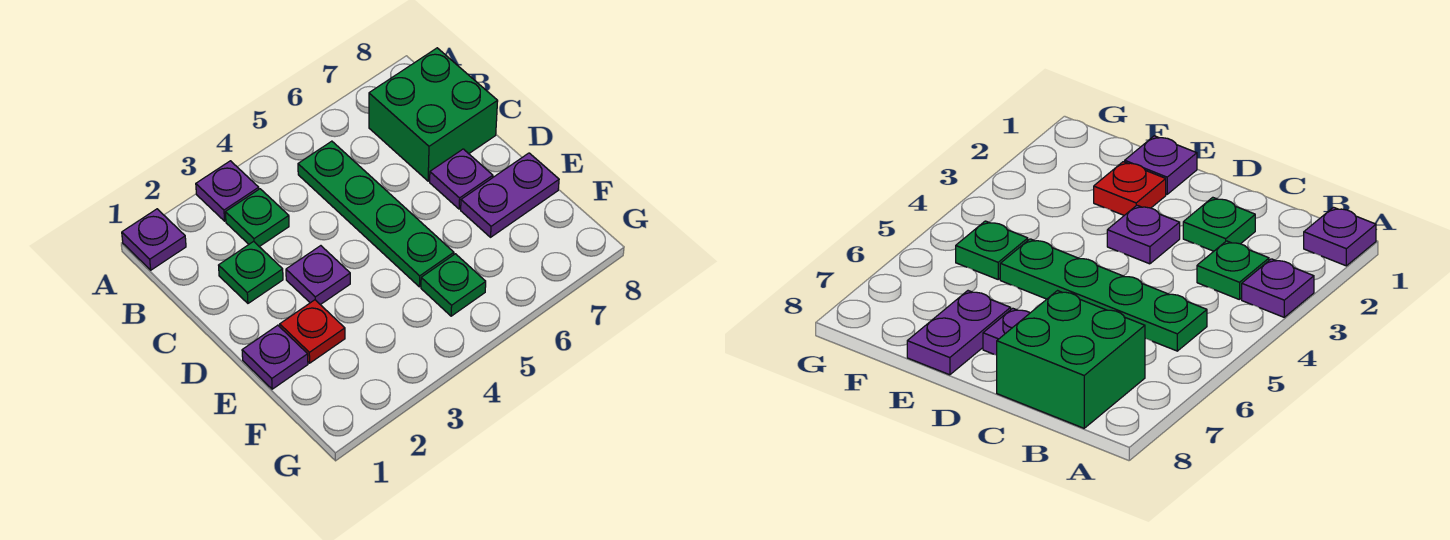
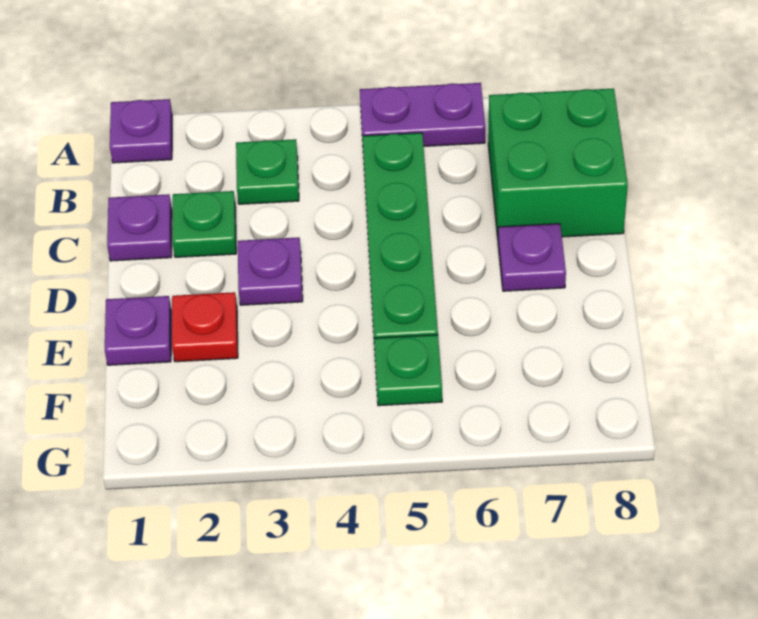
purple 1x1 plate [196,161,259,221] -> purple 1x1 plate moved to [107,194,172,261]
purple 1x2 plate [461,153,559,237] -> purple 1x2 plate moved to [360,83,485,146]

